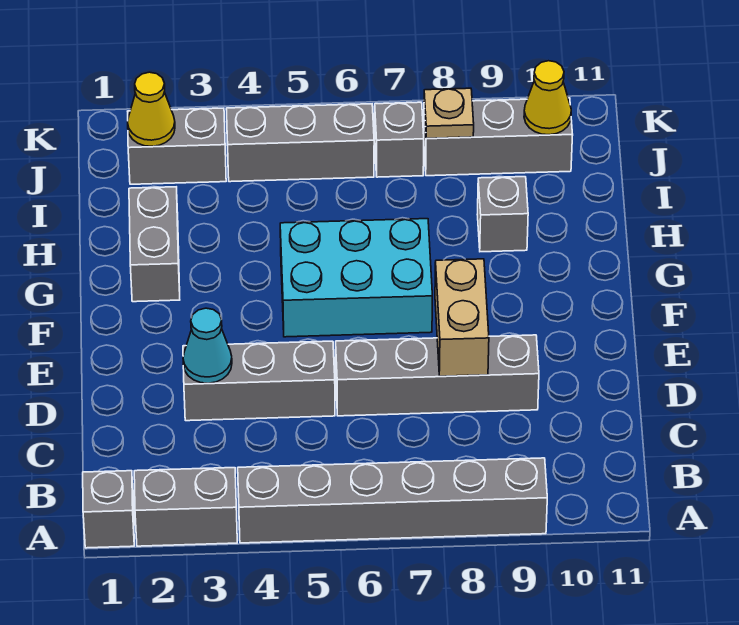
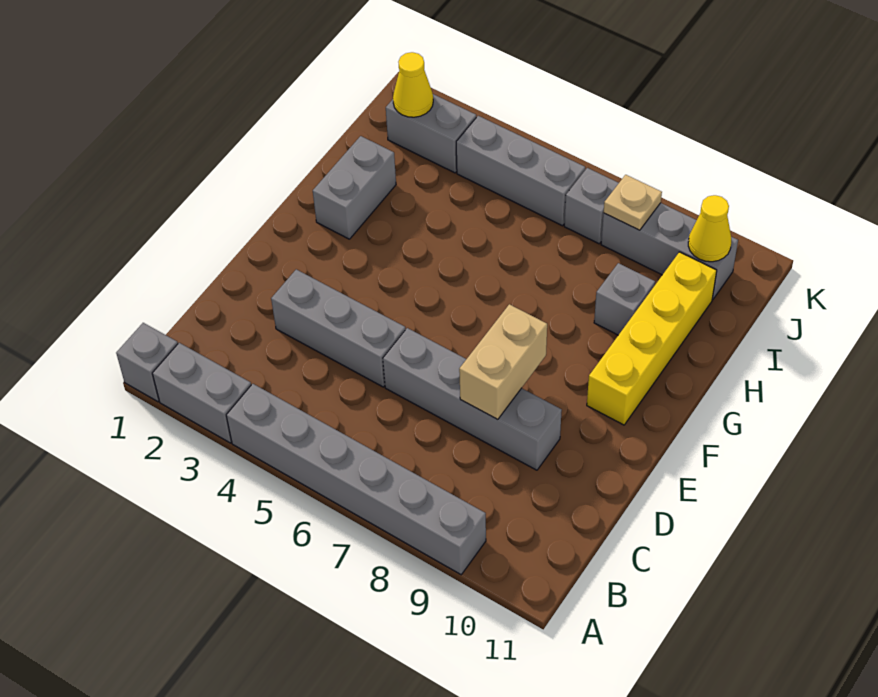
cyan 1x1 cone [183,308,232,383] -> none
cyan 2x3 brick [280,219,432,337] -> none
none -> yellow 1x4 brick [587,252,717,425]

